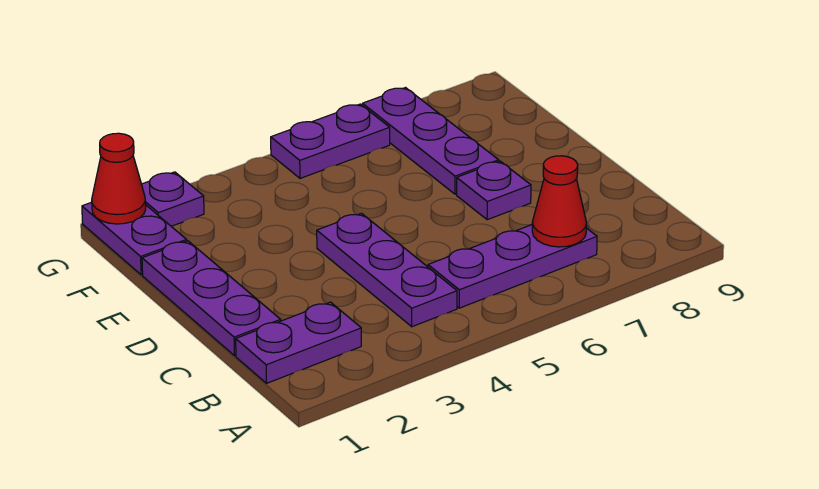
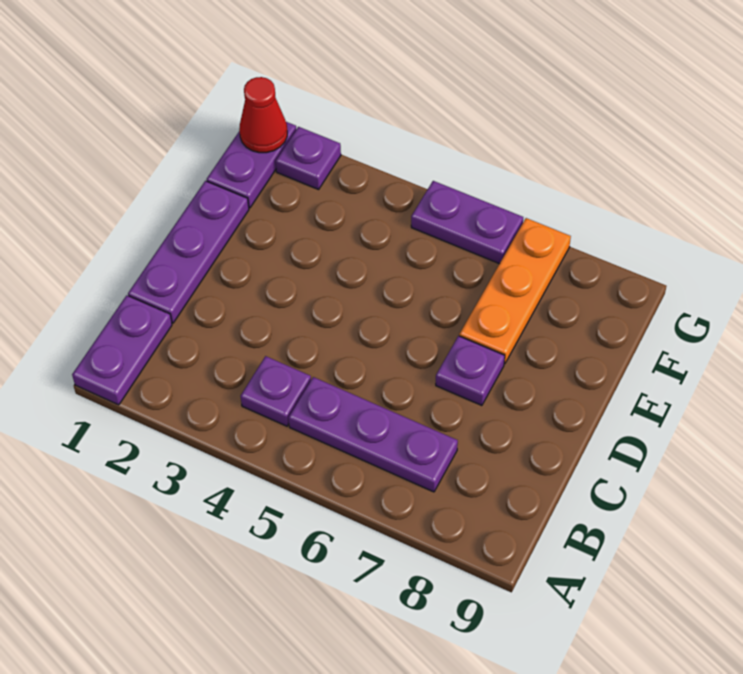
purple 1x2 plate [236,302,361,383] -> purple 1x2 plate turned to [72,295,172,405]
purple 1x3 plate [317,213,457,327] -> purple 1x1 plate [241,356,311,426]
red 1x1 cone [532,156,587,247] -> none
purple 1x3 plate [362,88,499,194] -> orange 1x3 plate [459,218,571,364]

